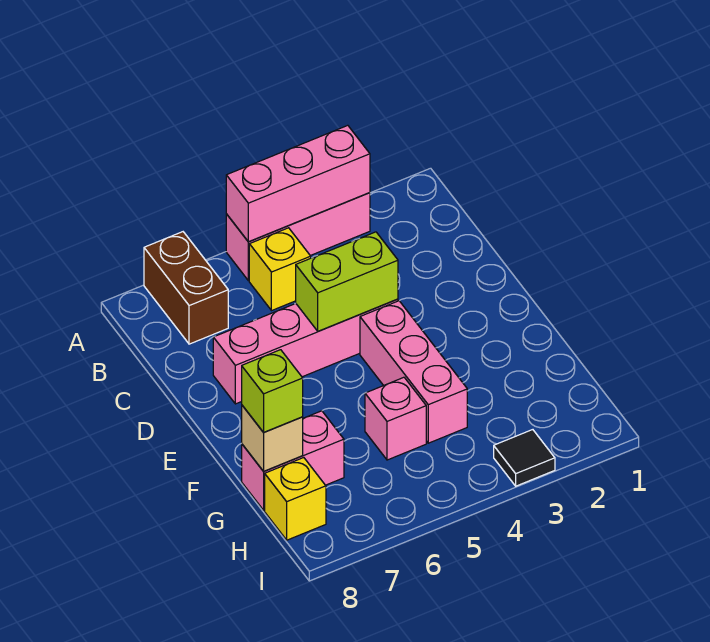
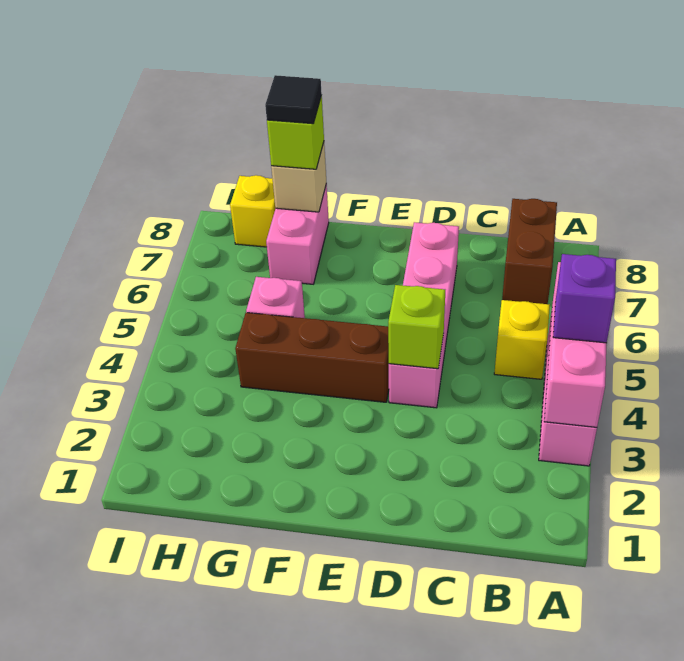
none -> purple 1x1 brick [553,254,616,343]
brown 1x2 brick [144,232,228,344] -> brown 1x2 brick turned to [502,199,557,304]
lime 1x2 brick [296,232,398,331] -> lime 1x1 brick [388,285,445,369]
pink 1x3 brick [360,301,467,443] -> brown 1x3 brick [235,313,389,402]
black 1x1 tile [494,430,555,486] -> black 1x1 tile moved to [265,75,322,124]

